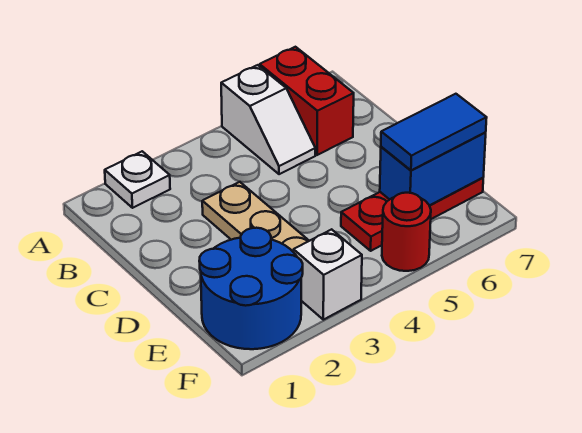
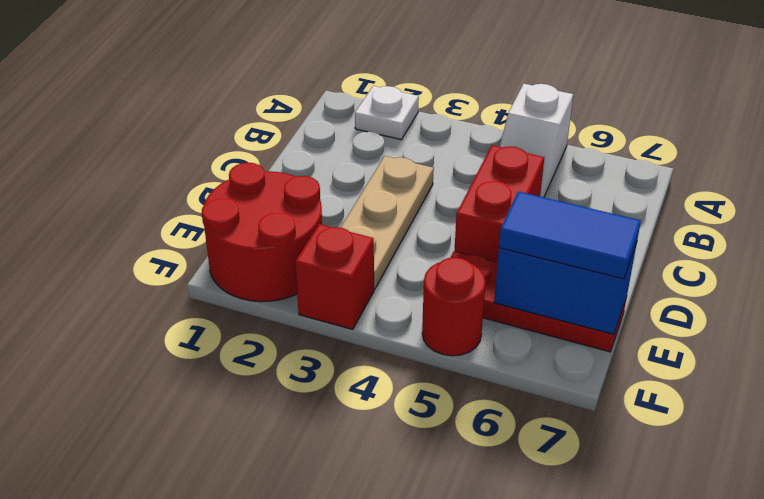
red 1x2 brick [260,47,354,155] -> red 1x2 brick moved to [454,145,544,262]
blue 2x2 round brick [199,228,303,349] -> red 2x2 round brick [202,163,322,302]
white 1x1 brick [294,229,362,320] -> red 1x1 brick [295,224,374,329]

